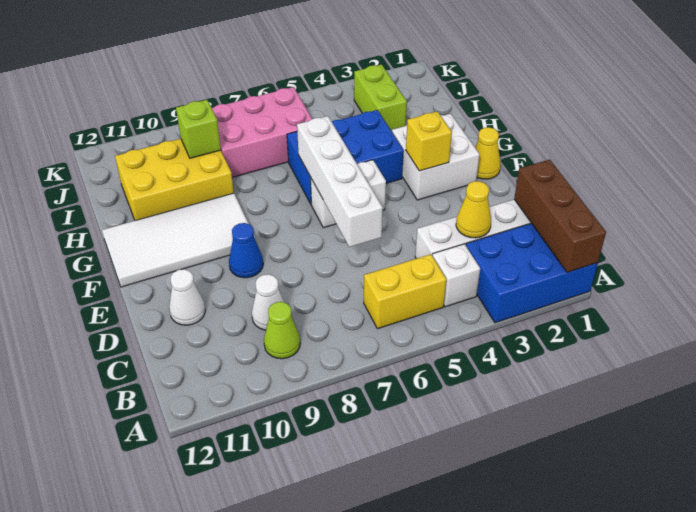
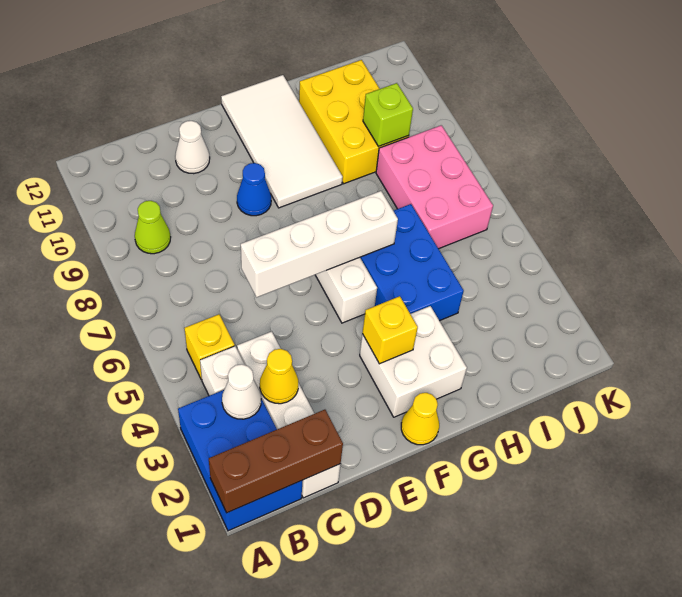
yellow 1x2 brick [364,254,446,329] -> yellow 1x1 brick [185,314,235,380]
white 1x1 cone [252,274,284,330] -> white 1x1 cone moved to [222,364,261,419]
lime 1x2 brick [354,64,407,131] -> none

